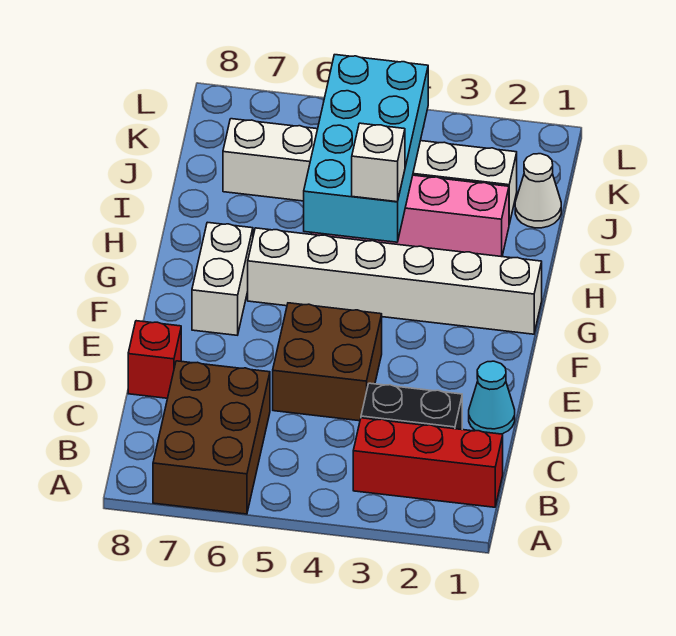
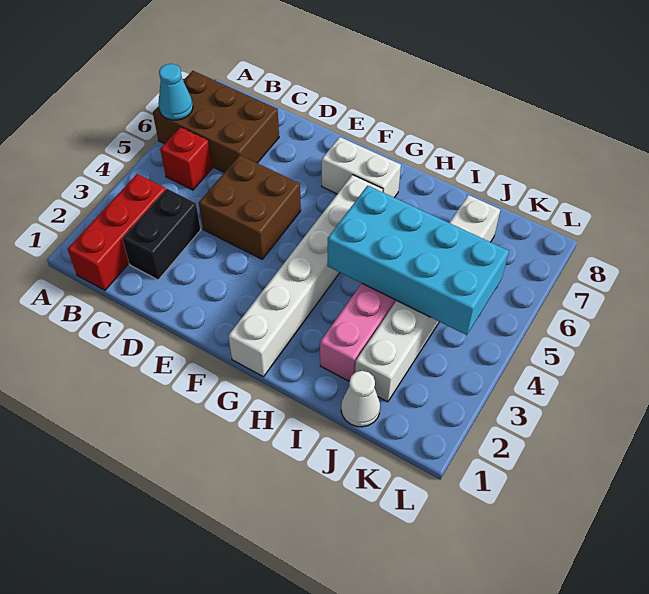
cyan 1x1 cone [469,361,515,434] -> cyan 1x1 cone moved to [158,64,193,120]
red 1x1 brick [128,321,181,398] -> red 1x1 brick moved to [160,127,212,190]
white 1x1 brick [352,123,405,202] -> none

